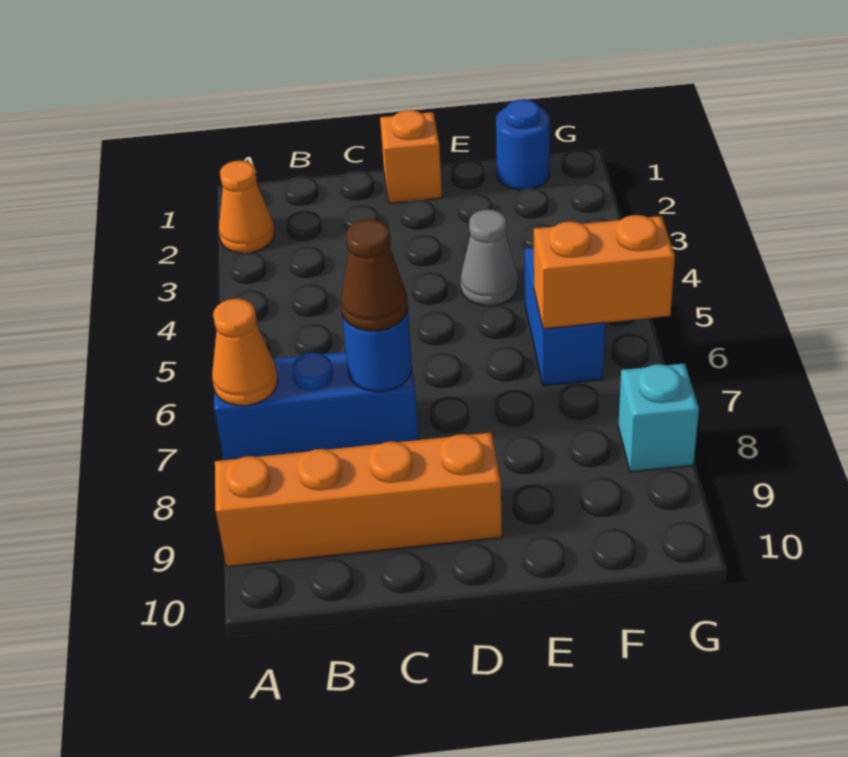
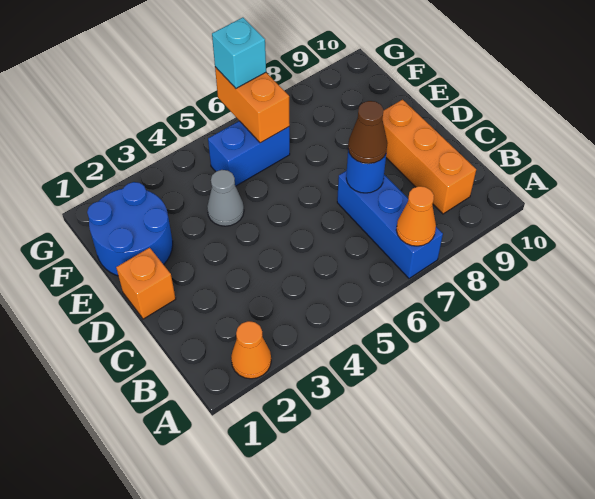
orange 1x4 brick [215,432,502,567] -> orange 1x3 brick [382,100,476,214]
blue 1x1 round brick [496,99,550,190] -> blue 2x2 round brick [87,182,173,276]
cyan 1x1 brick [618,363,699,472] -> cyan 1x1 brick moved to [212,18,266,88]

